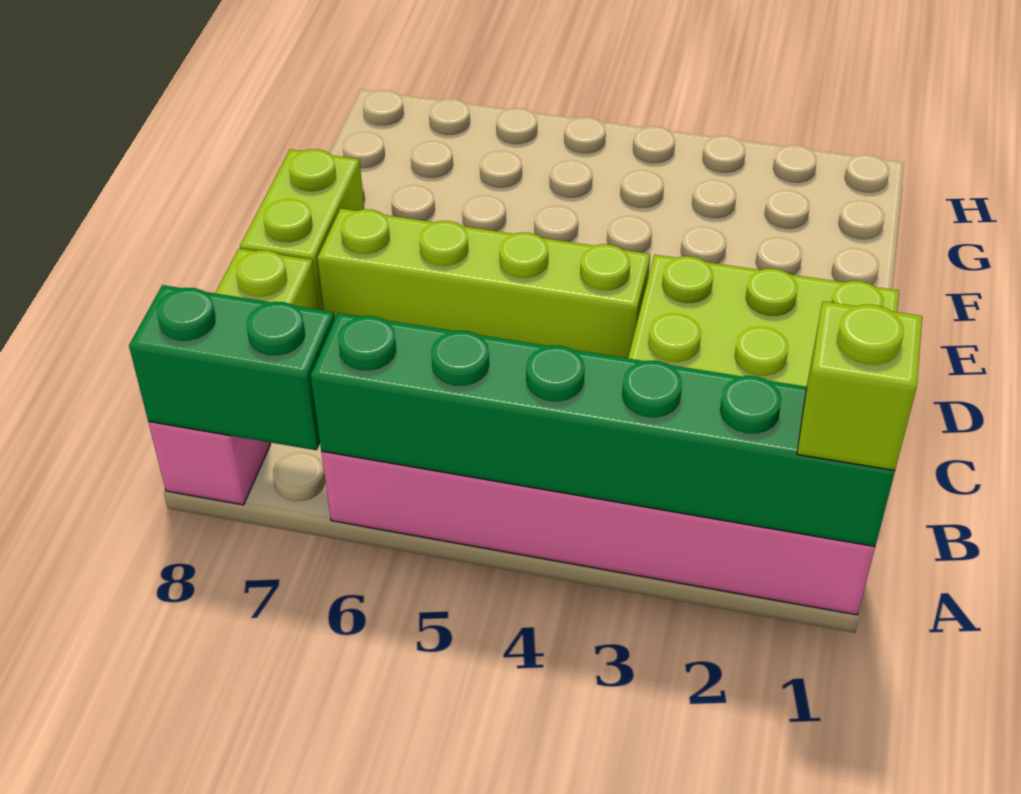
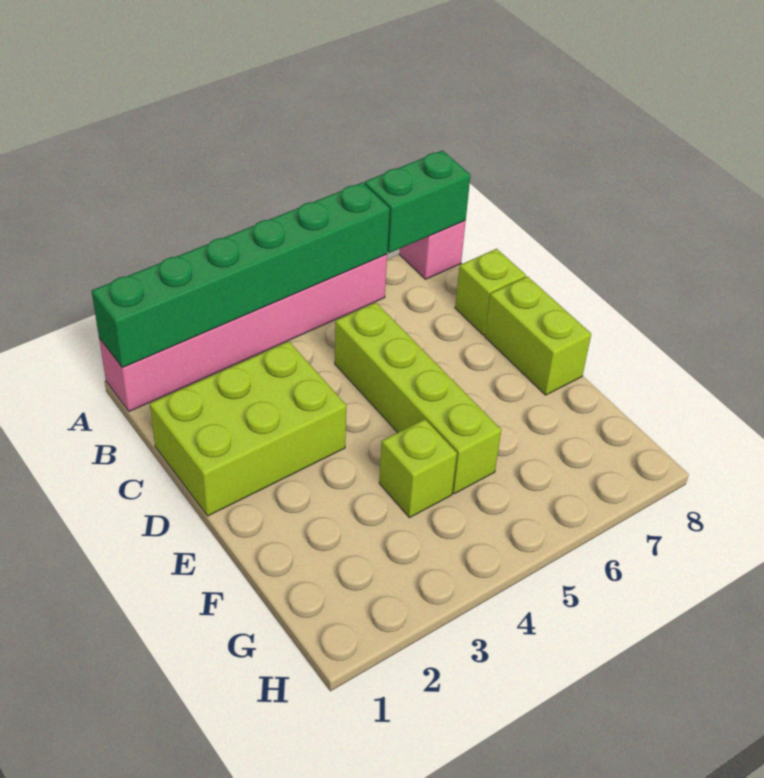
lime 1x1 brick [797,301,922,470] -> lime 1x1 brick moved to [379,419,457,518]
lime 1x4 brick [317,208,650,358] -> lime 1x4 brick turned to [335,303,501,494]

